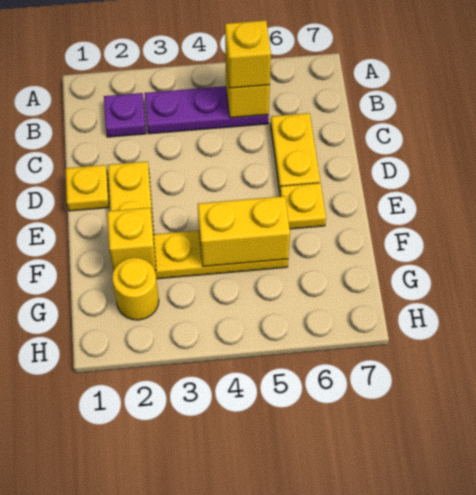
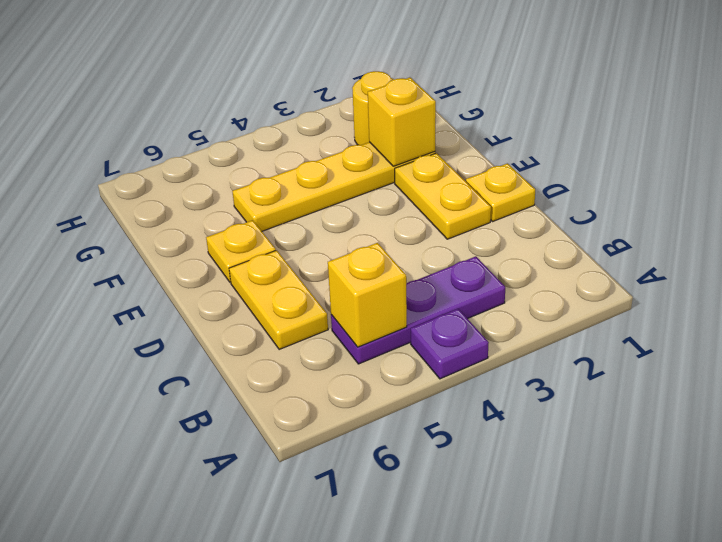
purple 1x1 plate [104,93,146,137] -> purple 1x1 plate moved to [411,309,489,379]
yellow 1x1 brick [225,20,271,88] -> none
yellow 1x2 brick [198,196,290,266] -> none

